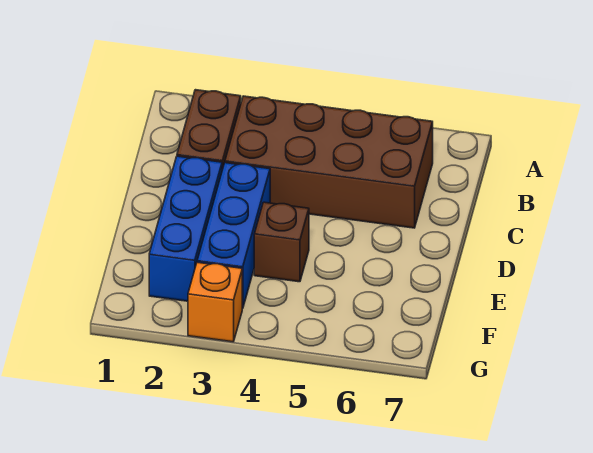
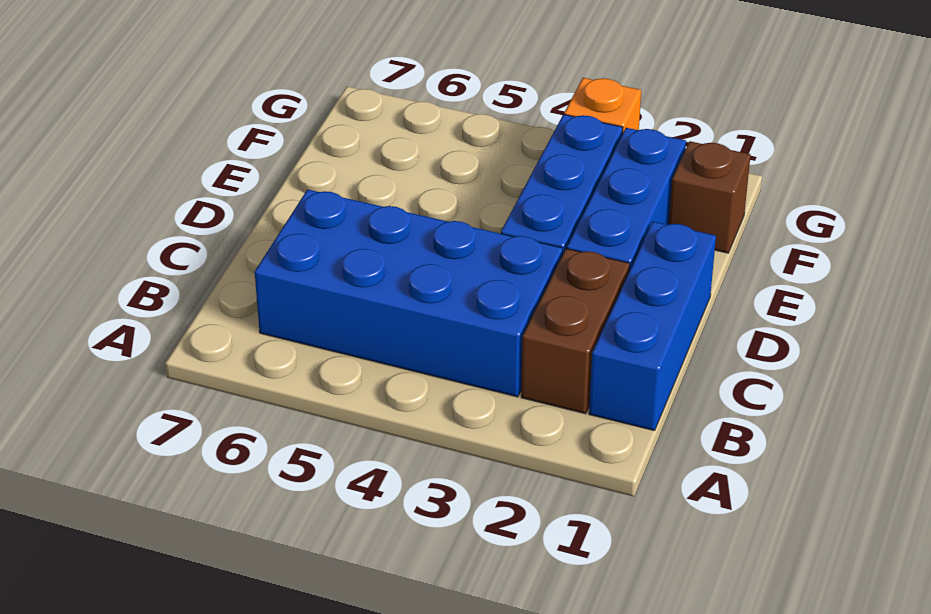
none -> blue 1x3 brick [589,221,716,431]
brown 2x4 brick [225,96,433,228] -> blue 2x4 brick [255,189,563,397]
brown 1x1 brick [254,202,309,282] -> brown 1x1 brick moved to [669,141,751,253]

